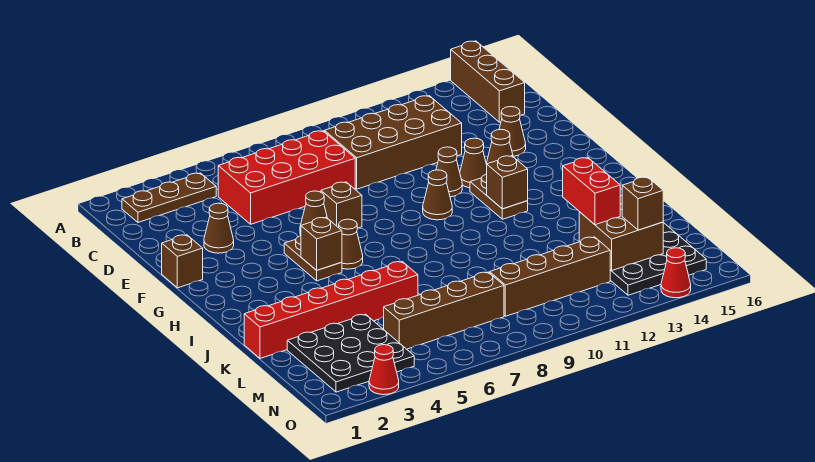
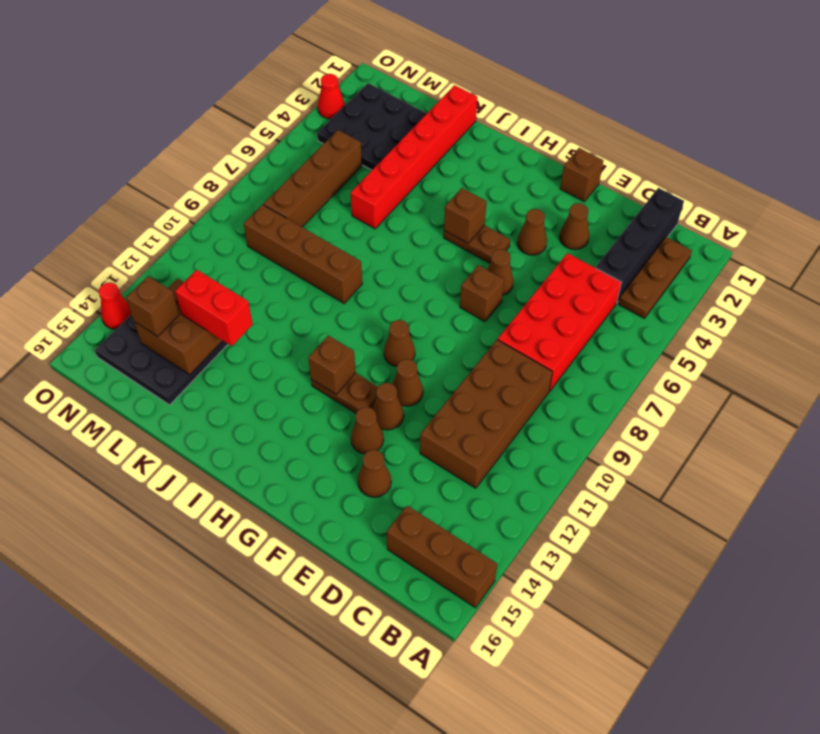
none -> black 1x4 brick [596,188,684,303]
brown 1x1 cone [339,219,363,269] -> brown 1x1 cone moved to [517,209,547,255]
brown 1x4 brick [490,237,610,316] -> brown 1x4 brick turned to [244,205,362,303]

